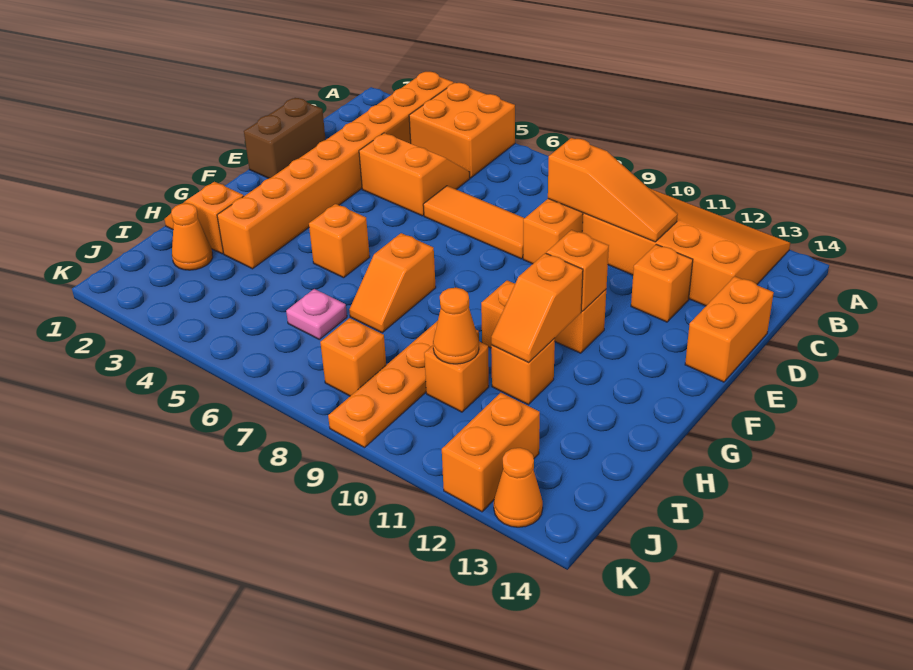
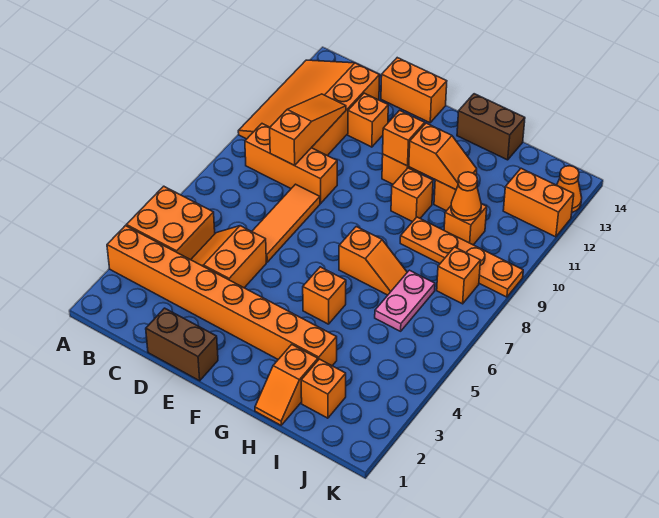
none -> brown 1x2 brick [457,94,525,160]
orange 1x1 cone [171,203,213,270] -> orange 1x1 brick [301,359,346,418]
pink 1x1 plate [286,289,347,339] -> pink 1x2 plate [375,270,435,331]

